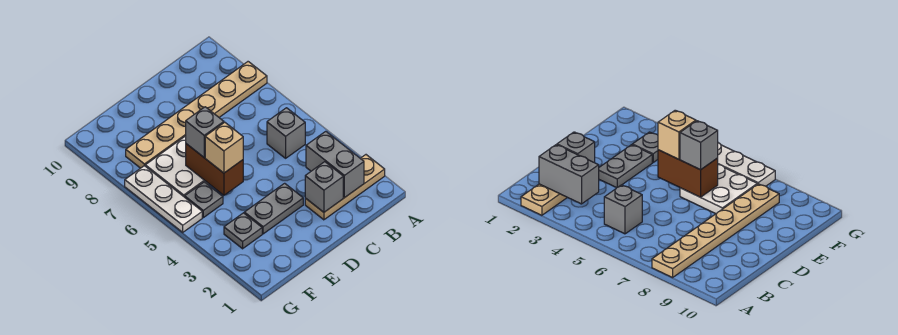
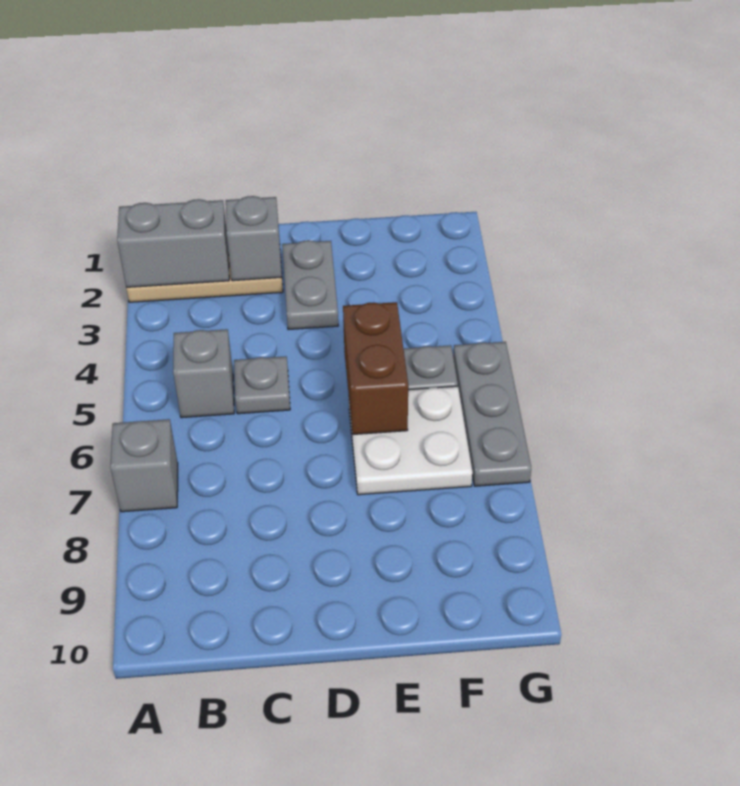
tan 1x6 plate [126,62,267,168] -> none
grey 1x2 brick [306,131,364,197] -> grey 1x2 brick turned to [117,199,229,287]
grey 1x2 plate [244,183,303,234] -> grey 1x2 plate turned to [282,240,338,330]
tan 1x1 brick [205,122,243,173] -> none
grey 1x1 brick [186,107,224,157] -> grey 1x1 brick moved to [110,419,178,512]
grey 1x1 plate [224,213,262,249] -> grey 1x1 plate moved to [234,356,290,414]
white 1x3 plate [125,166,202,232] -> grey 1x3 plate [453,342,531,486]

